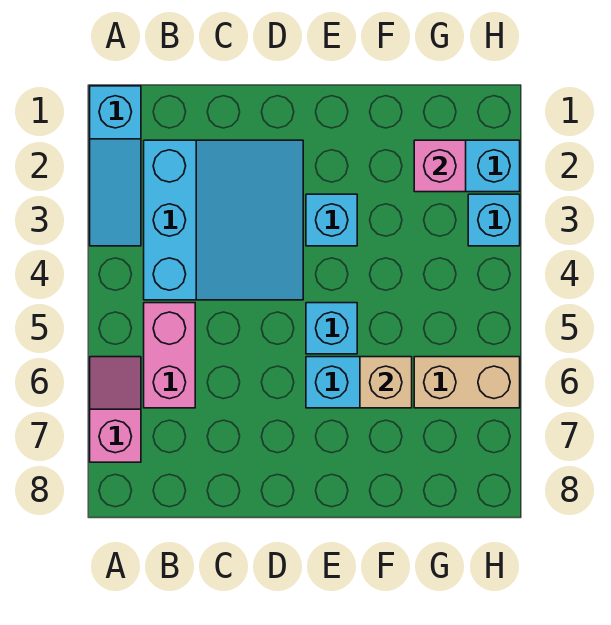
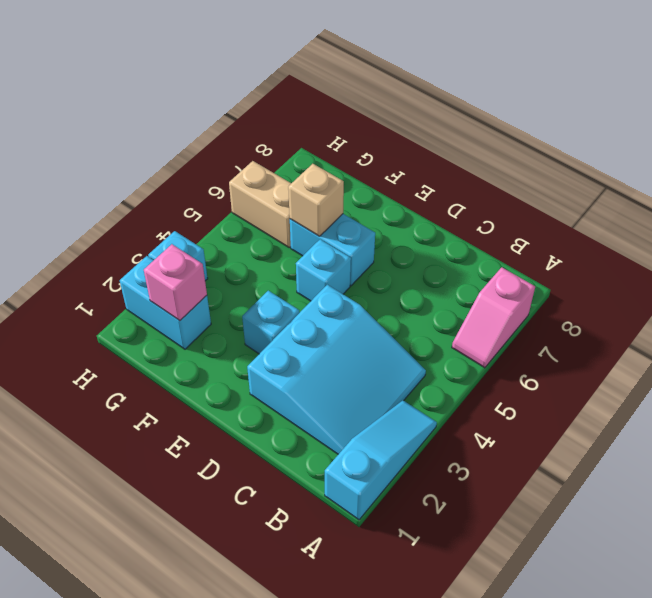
cyan 3x3 slope [144,140,303,300] -> cyan 3x3 slope turned to [247,285,426,454]
pink 1x2 brick [144,303,195,408] -> none

